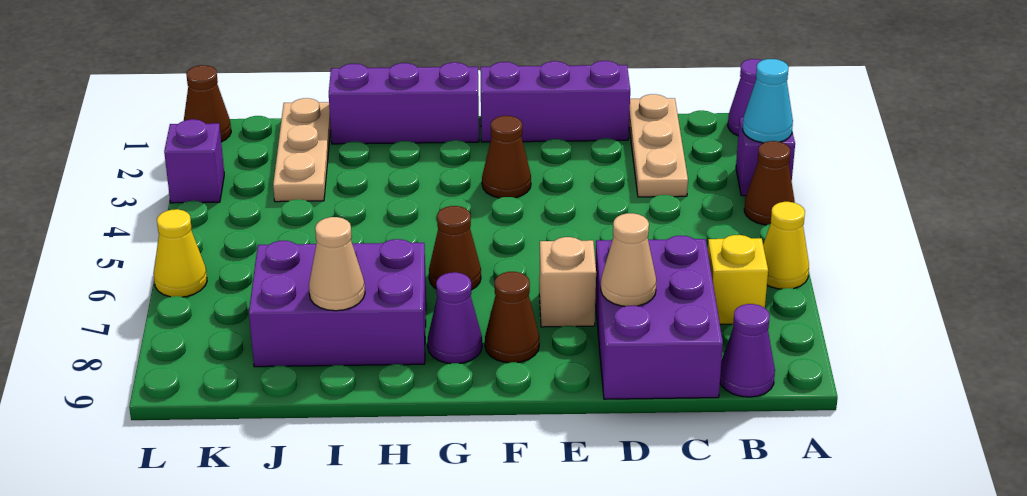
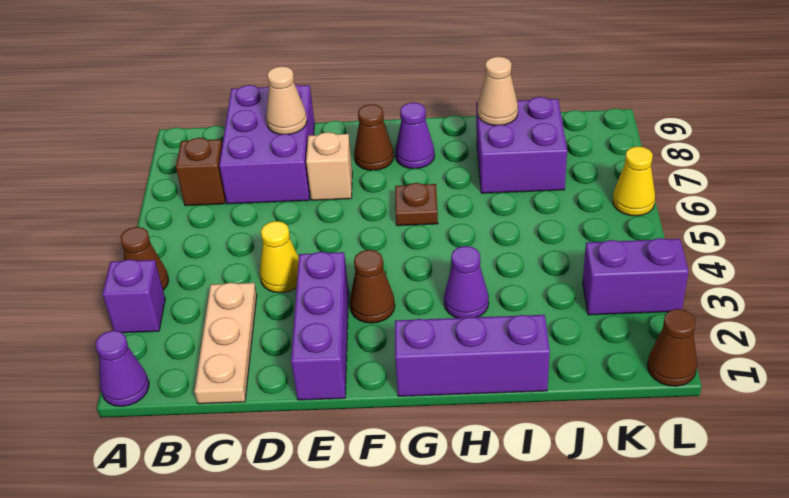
cyan 1x1 cone [743,59,793,143] -> none
yellow 1x1 cone [763,202,809,289] -> yellow 1x1 cone moved to [260,221,299,293]
yellow 1x1 brick [708,235,768,324] -> brown 1x1 brick [176,138,226,206]
purple 1x1 cone [720,304,775,397] -> purple 1x1 cone moved to [444,246,489,318]
purple 1x3 brick [480,61,630,142] -> purple 1x3 brick turned to [291,252,349,400]
brown 1x1 cone [429,206,481,290] -> brown 1x1 plate [395,183,438,226]
purple 2x3 brick [249,239,426,367] -> purple 2x2 brick [476,97,567,193]
tan 1x3 plate [273,98,331,202] -> none
purple 1x1 brick [164,119,224,203] -> purple 1x2 brick [583,238,689,315]

